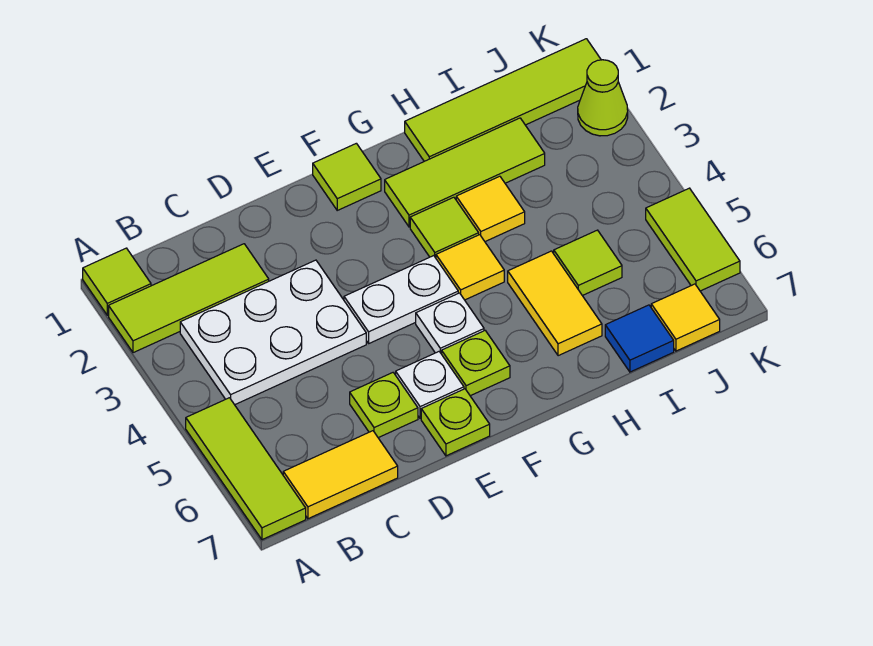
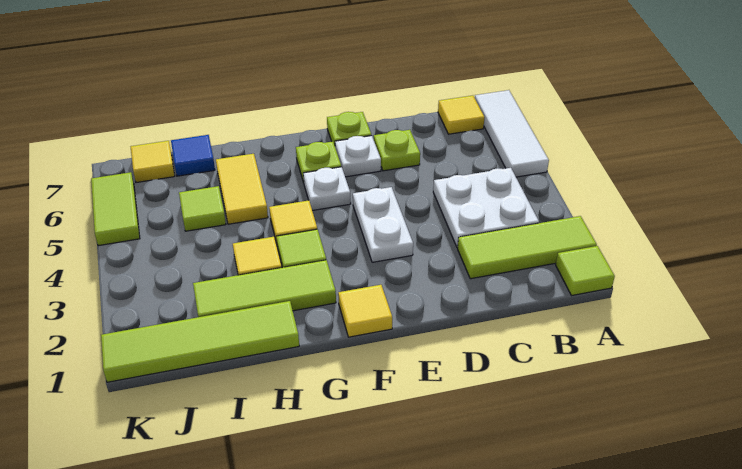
lime 1x3 tile [186,398,306,540] -> white 1x3 tile [475,90,549,177]
white 2x3 plate [180,260,366,405] -> white 2x2 plate [433,168,539,248]
yellow 1x2 tile [283,431,398,519] -> yellow 1x1 tile [438,96,485,134]
white 1x2 plate [344,256,458,343] -> white 1x2 plate turned to [353,187,413,262]
lime 1x1 tile [313,143,381,210] -> yellow 1x1 tile [338,285,392,337]
lime 1x1 cone [578,60,628,136] -> none

